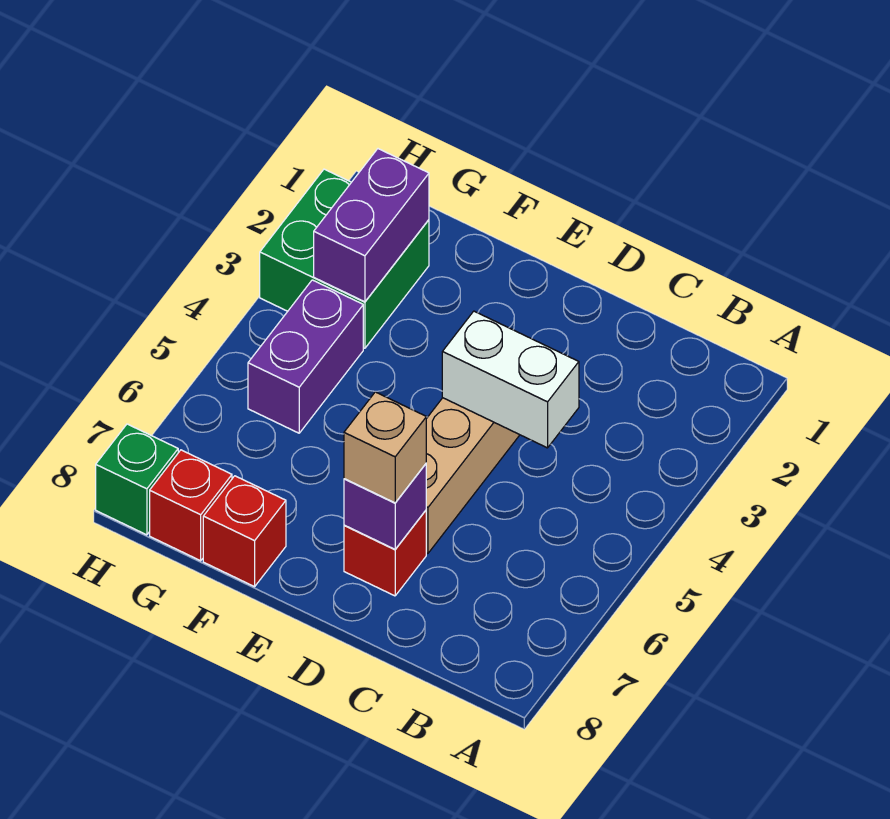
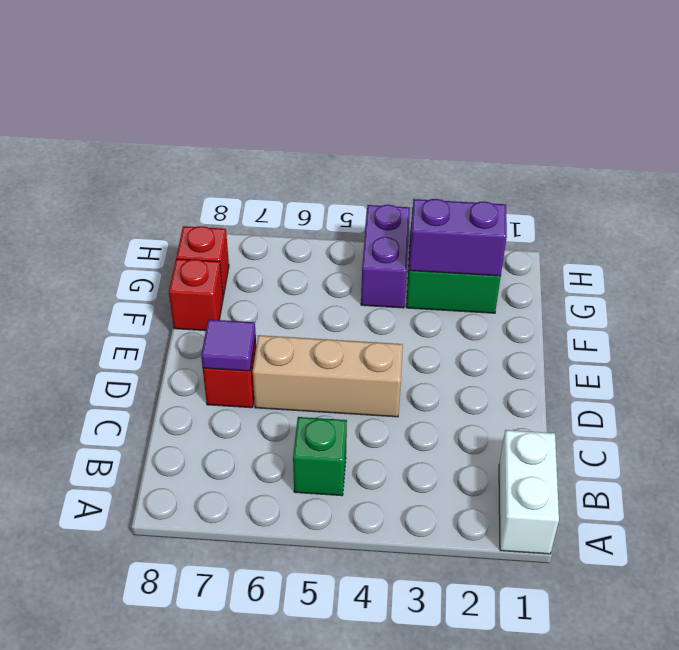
white 1x2 brick [442,311,579,448] -> white 1x2 brick moved to [499,430,559,554]
purple 1x1 brick [344,464,426,549] -> purple 1x1 tile [201,319,256,371]
tan 1x1 brick [344,392,426,503] -> none
purple 1x2 brick [248,280,363,433] -> purple 1x2 brick turned to [361,205,410,308]
green 1x1 brick [96,424,178,535] -> green 1x1 brick moved to [293,417,347,496]

